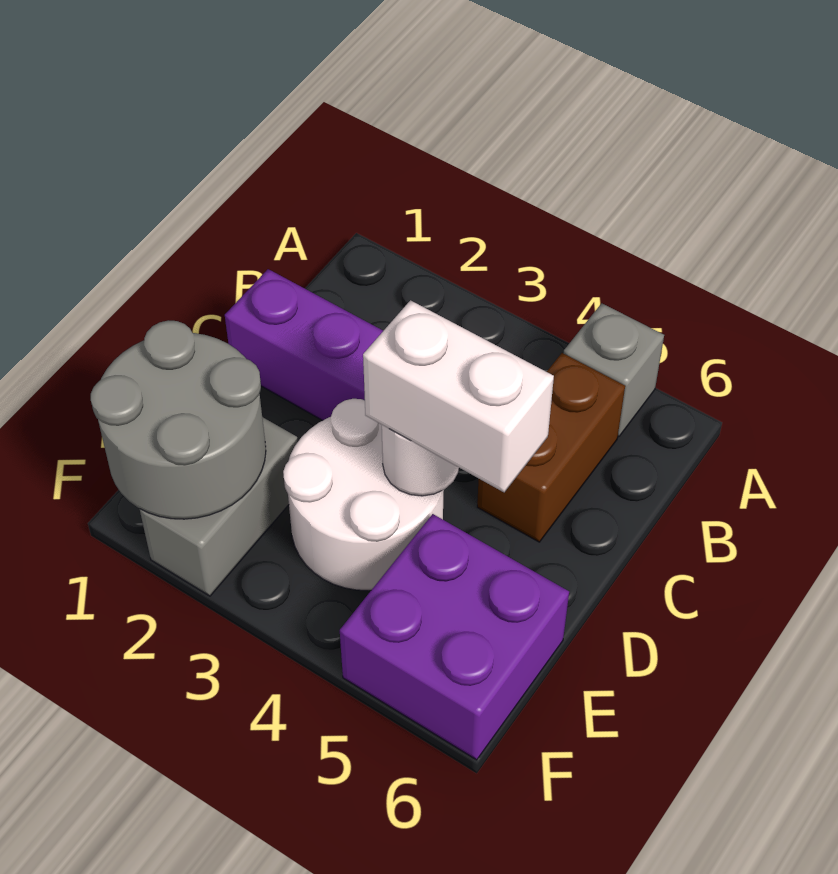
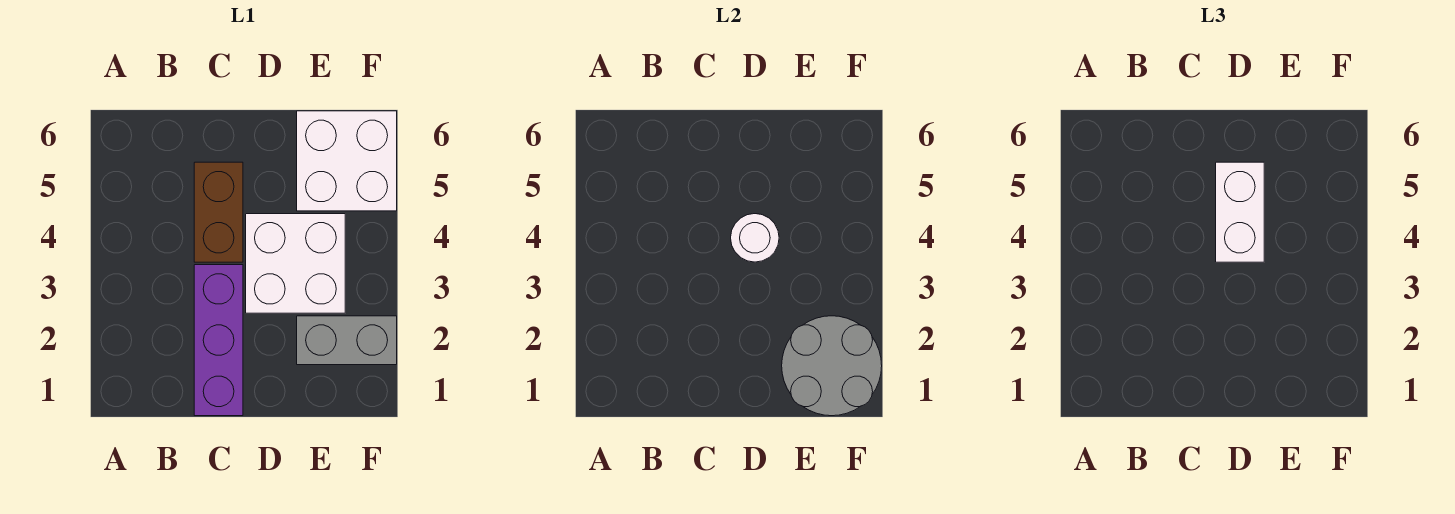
grey 1x1 brick [564,303,664,436] -> none
brown 1x2 brick [477,353,625,542] -> brown 1x2 brick turned to [194,162,243,262]
white 2x2 round brick [283,399,444,591] -> white 2x2 brick [246,214,345,313]
purple 2x2 brick [340,514,569,760] -> white 2x2 brick [297,111,397,211]

